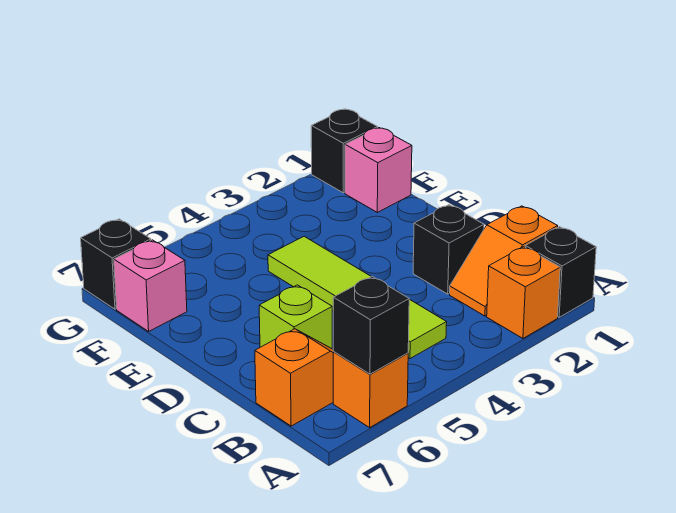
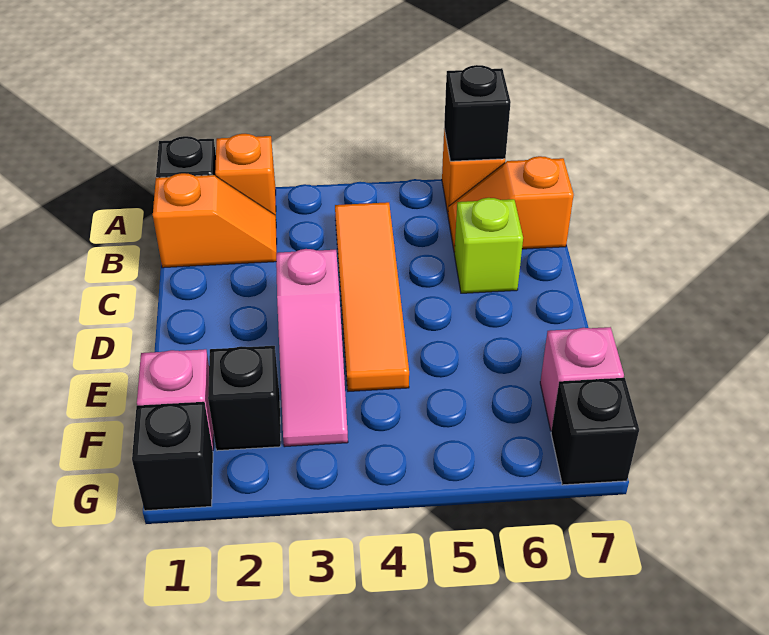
lime 1x4 tile [268,236,447,359] -> orange 1x4 tile [335,202,409,391]
black 1x1 brick [413,205,484,294] -> black 1x1 brick moved to [208,346,281,451]
none -> pink 1x3 slope [276,249,348,447]

